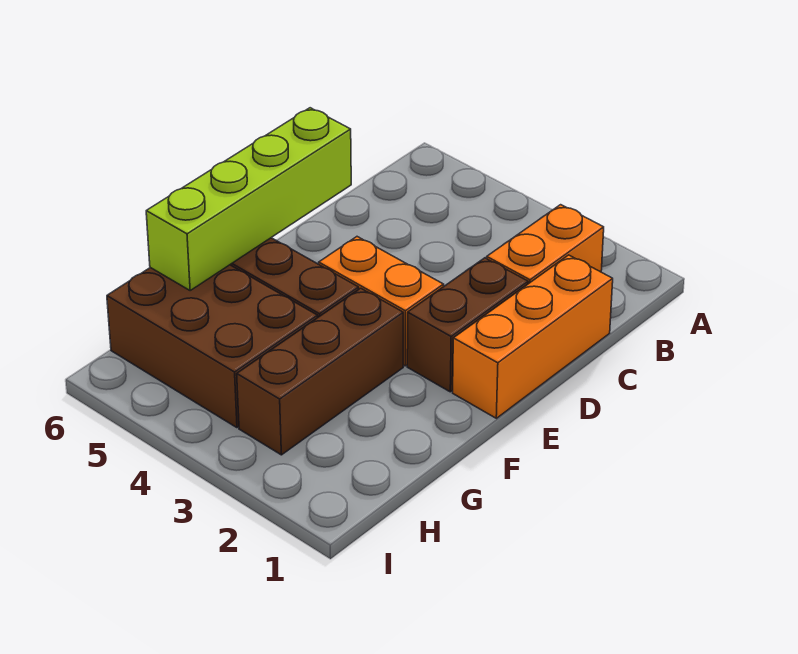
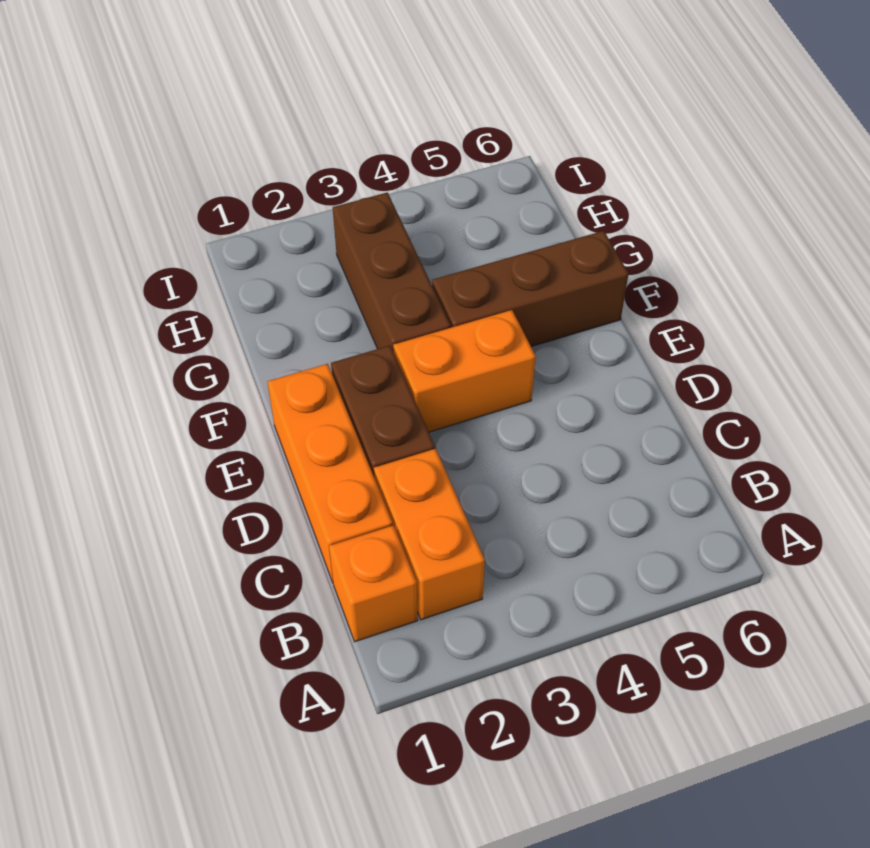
none -> orange 1x1 brick [329,525,418,642]
lime 1x4 brick [146,108,351,290] -> none
brown 2x3 brick [107,265,318,428] -> none

